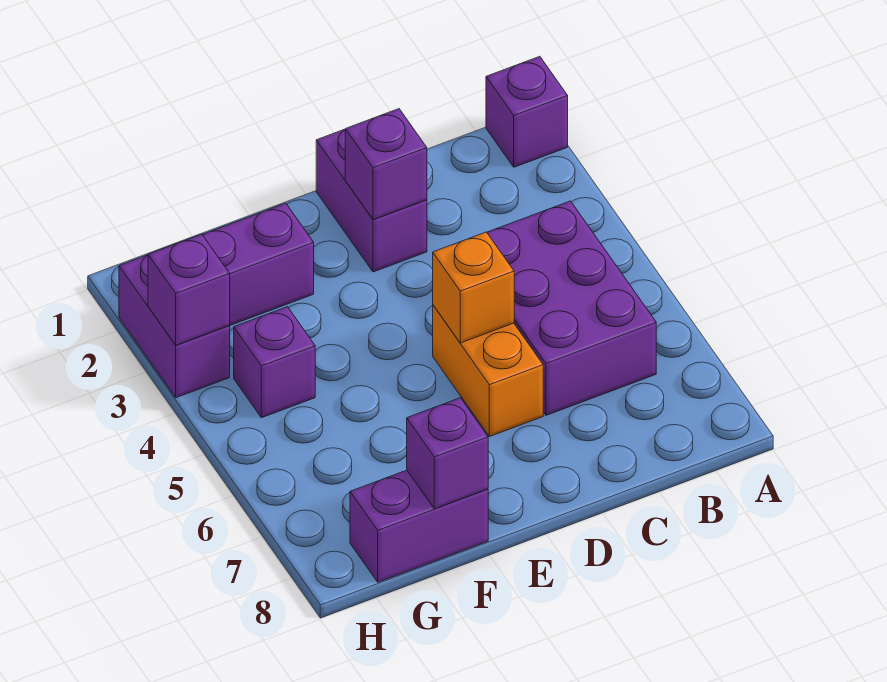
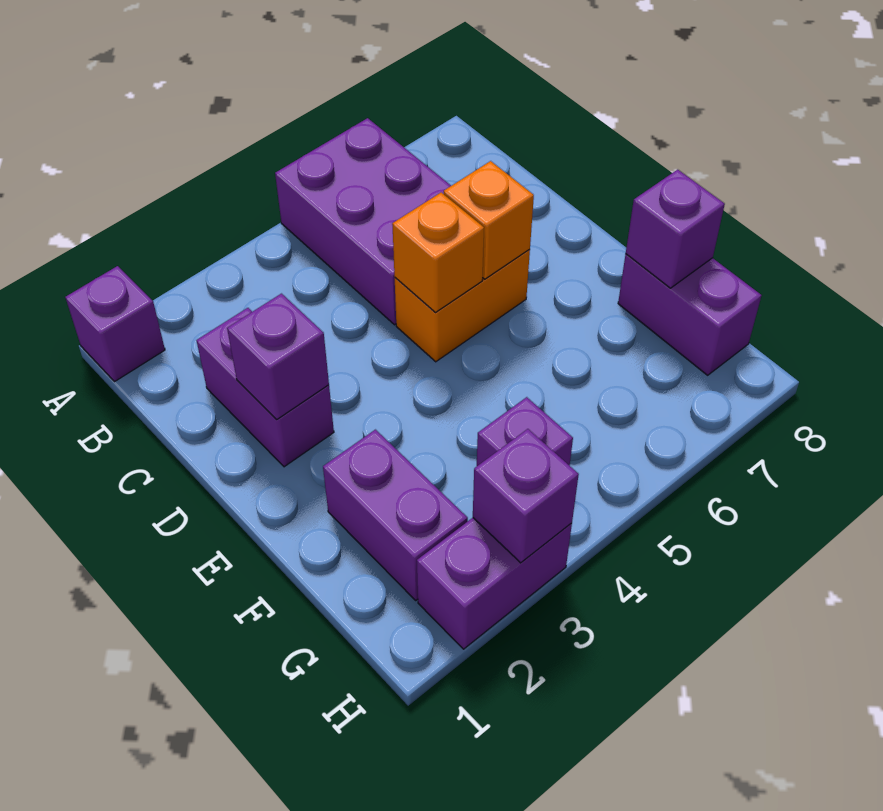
purple 2x3 brick [487,201,656,415] -> purple 2x3 brick turned to [275,118,451,325]
purple 1x2 brick [316,129,427,272] -> purple 1x2 brick turned to [197,308,334,467]
none -> orange 1x1 brick [444,161,534,279]

